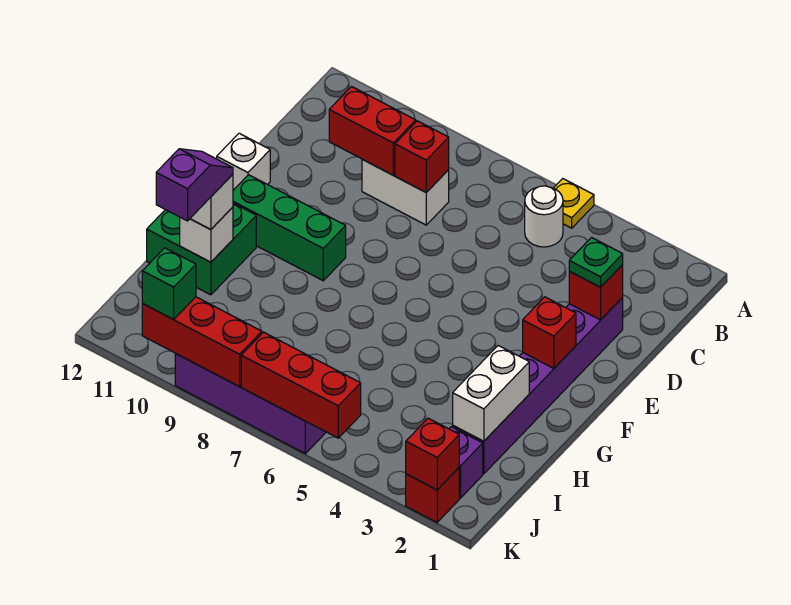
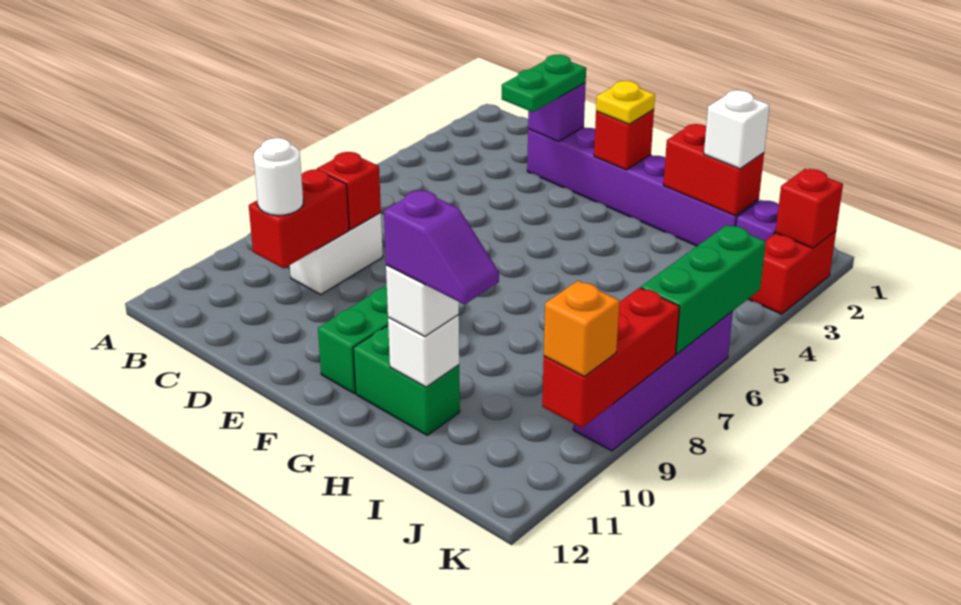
yellow 1x1 plate [554,179,594,228] -> yellow 1x1 plate moved to [596,81,655,124]
white 1x1 round brick [525,186,563,247] -> white 1x1 round brick moved to [254,138,303,215]
red 1x1 brick [569,265,623,320] -> purple 1x1 brick [528,83,586,141]
green 1x1 plate [569,238,623,287] -> green 1x2 plate [502,55,586,112]
white 1x1 brick [217,133,270,190] -> white 1x1 brick moved to [704,90,770,169]
green 2x2 brick [147,203,256,295] -> green 1x2 brick [353,326,460,435]
white 1x2 brick [453,346,529,441] -> red 1x2 brick [663,124,764,215]
purple 1x2 slope [156,149,233,221] -> purple 1x2 slope turned to [384,190,499,305]
red 1x1 brick [406,468,459,522] -> red 1x2 brick [749,231,836,314]
red 1x3 brick [241,332,361,438] -> green 1x3 brick [641,225,766,354]
green 1x1 brick [142,248,196,319] -> orange 1x1 brick [544,281,619,376]

